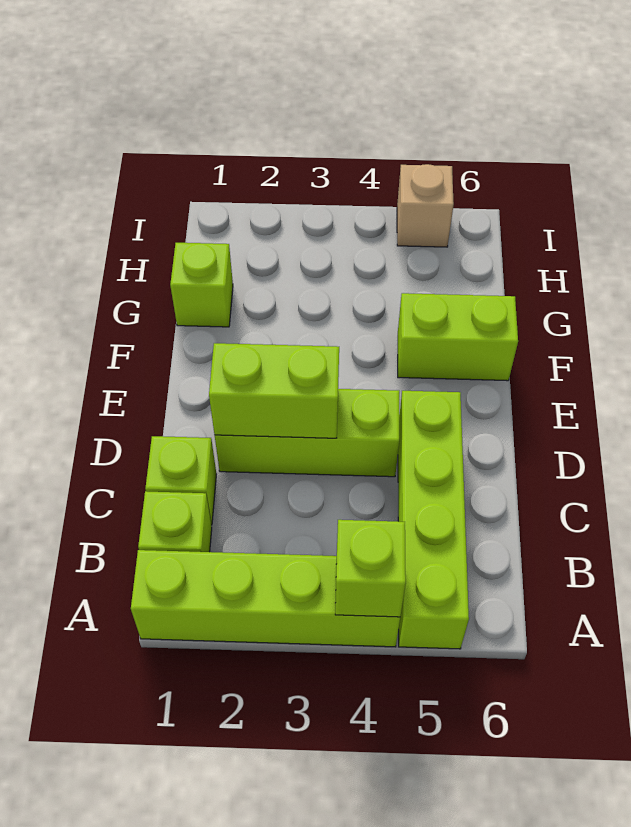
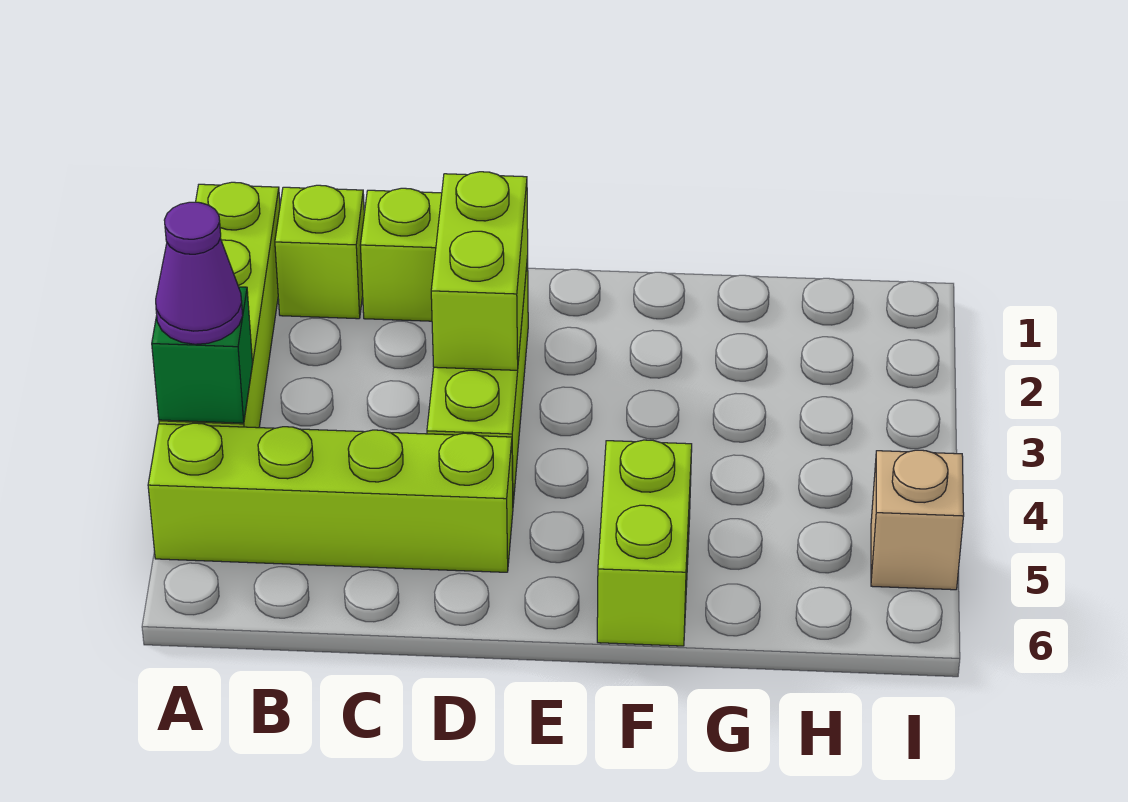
lime 1x1 brick [335,520,406,617] -> green 1x1 brick [152,287,253,423]
none -> purple 1x1 cone [156,202,243,344]
lime 1x1 brick [170,243,233,327] -> none

